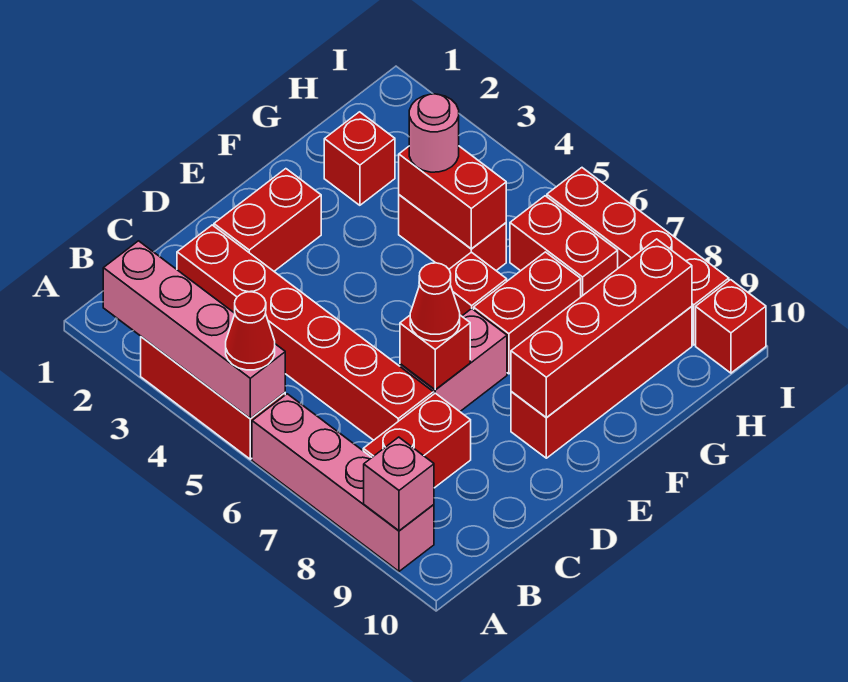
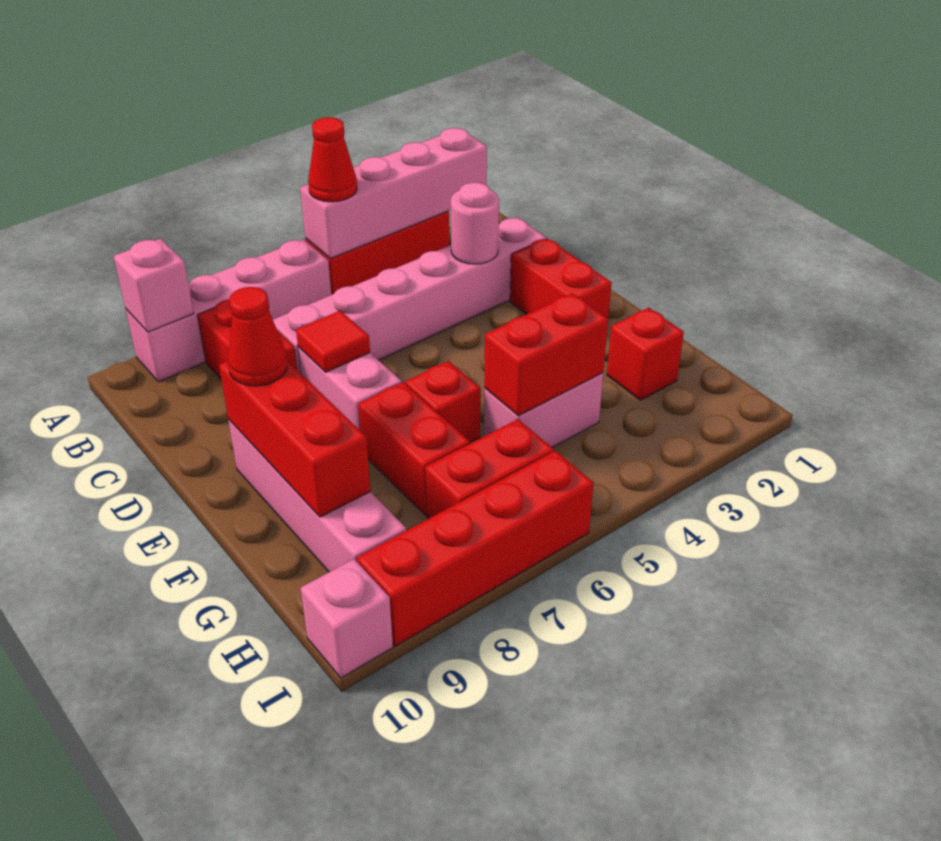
red 1x6 brick [177,225,433,440] -> pink 1x6 brick [273,217,546,373]
red 1x1 brick [400,315,470,390] -> red 1x1 tile [296,311,370,372]
red 1x1 cone [410,263,460,341] -> red 1x1 cone moved to [228,287,288,386]
red 1x4 brick [511,306,692,458] -> pink 1x4 brick [228,419,406,572]
red 1x4 brick [511,239,692,417] -> red 1x3 brick [219,361,370,517]
red 1x2 brick [399,195,506,270] -> pink 1x2 brick [484,373,603,447]
pink 1x1 round brick [409,94,459,172] -> pink 1x1 round brick moved to [451,182,499,264]
red 1x1 brick [696,280,766,373] -> pink 1x1 brick [301,559,393,678]

